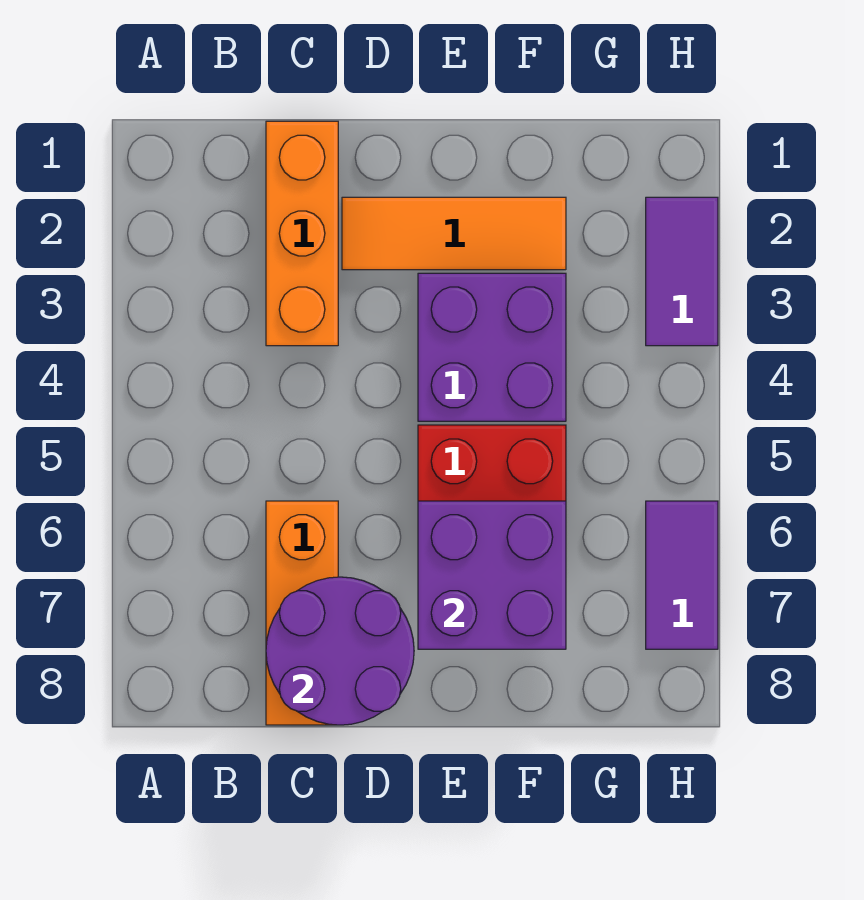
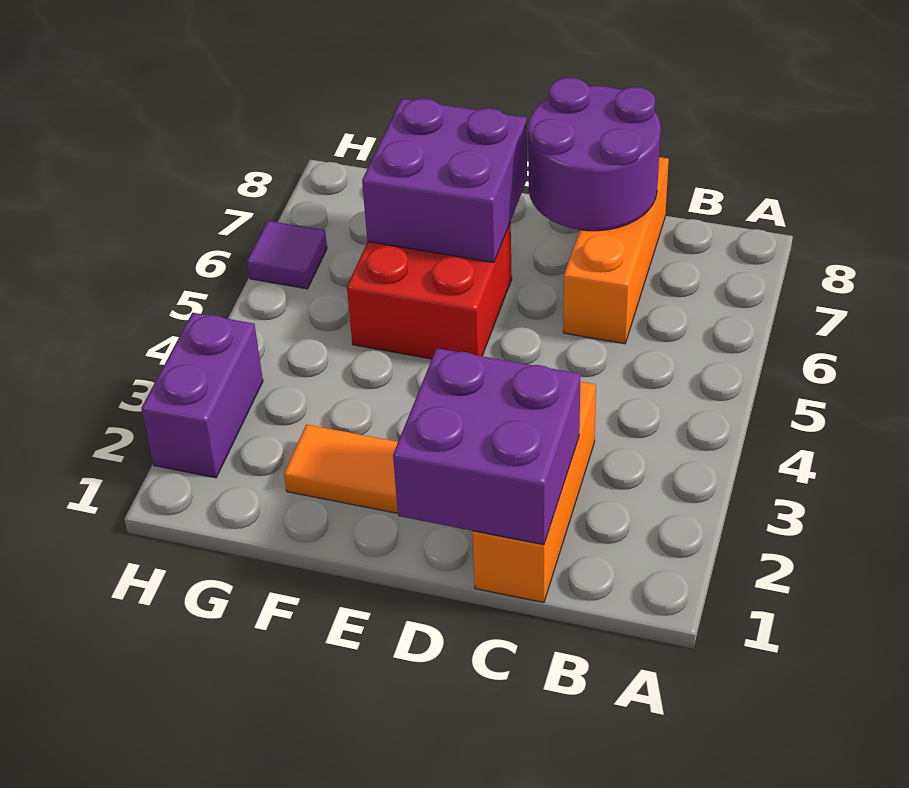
purple 2x2 brick [418,273,566,421] -> purple 2x2 brick moved to [393,348,581,545]
purple 1x2 tile [646,197,718,346] -> purple 1x2 brick [141,313,263,478]
purple 1x2 tile [646,501,718,649] -> purple 1x1 tile [247,221,327,289]

